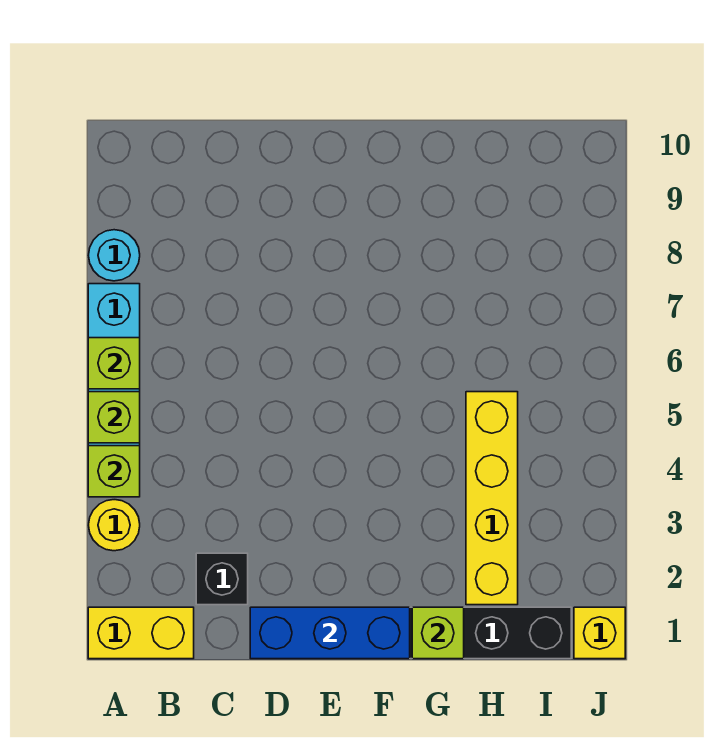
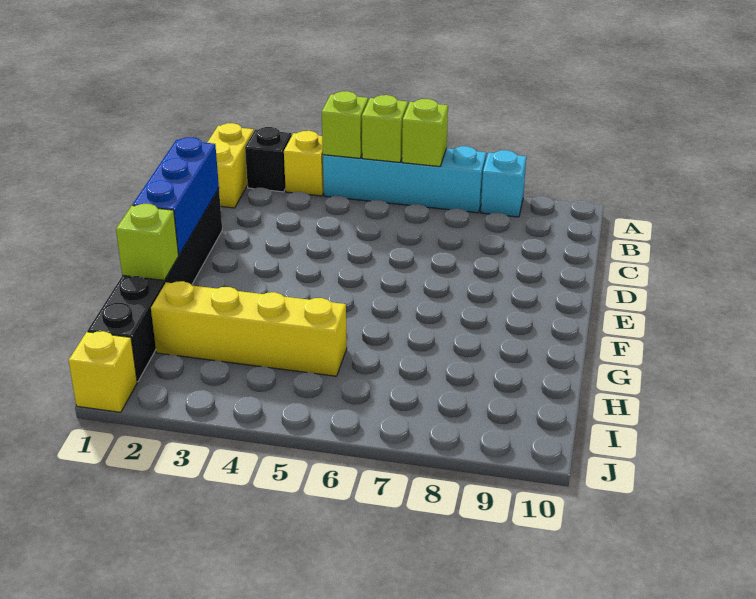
yellow 1x1 round brick [89,500,140,551] -> yellow 1x1 brick [284,131,324,196]
cyan 1x1 round brick [88,230,140,281] -> cyan 1x1 brick [481,150,526,217]
black 1x1 brick [196,553,248,605] -> black 1x1 brick moved to [245,127,292,192]

